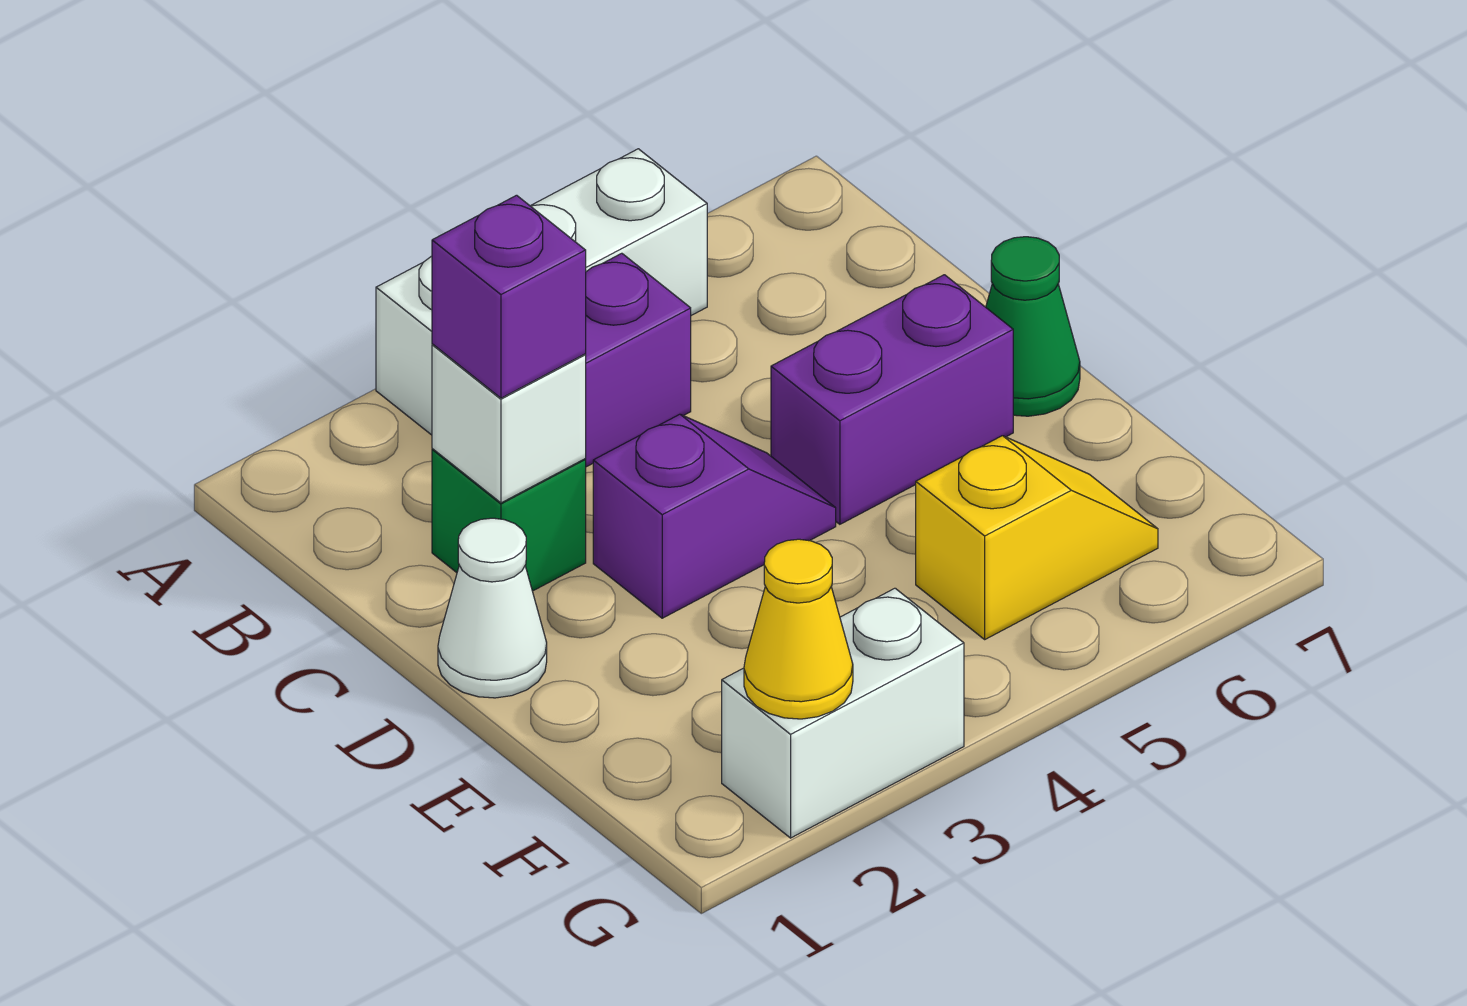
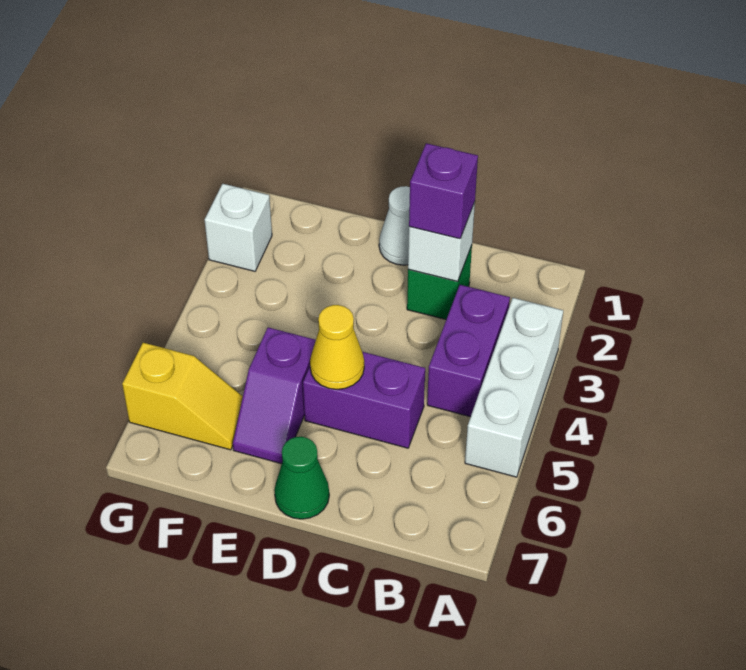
purple 1x2 slope [593,414,836,618] -> purple 1x2 slope moved to [233,328,316,464]
purple 1x2 brick [771,275,1013,524] -> purple 1x2 brick turned to [303,352,425,448]
yellow 1x2 slope [916,436,1158,639] -> yellow 1x2 slope turned to [122,343,243,450]
white 1x2 brick [722,588,964,838] -> white 1x1 brick [204,184,272,271]
yellow 1x1 cone [744,539,853,719] -> yellow 1x1 cone moved to [310,305,364,389]

